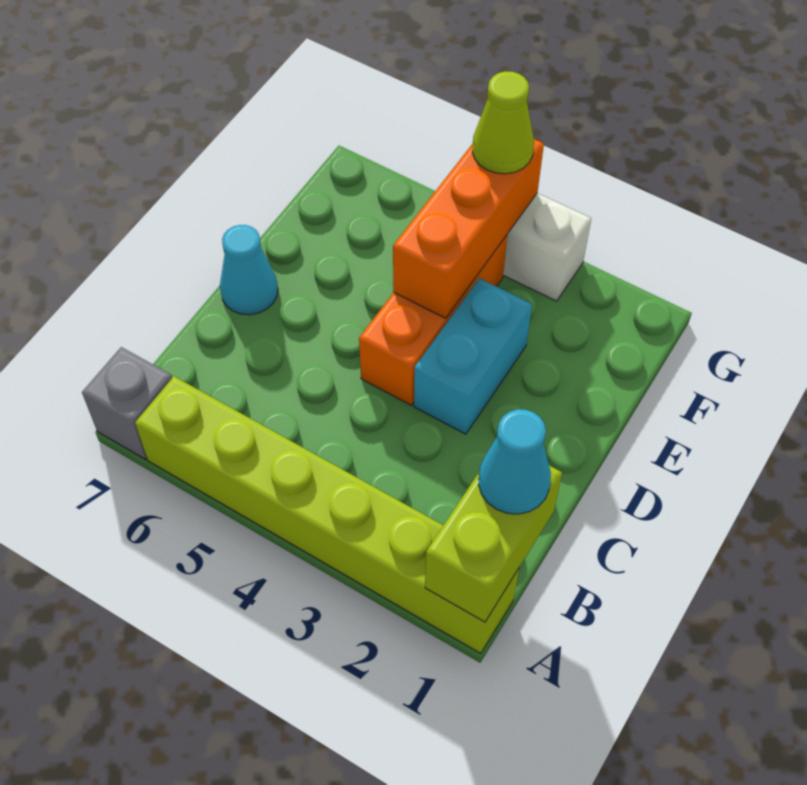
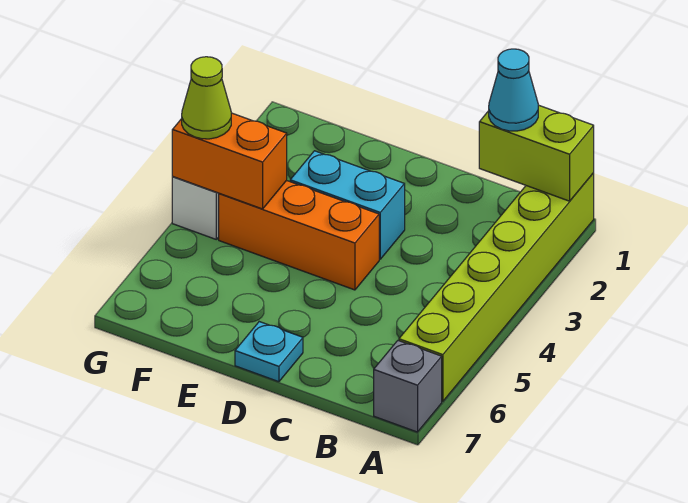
cyan 1x1 cone [220,225,278,315] -> cyan 1x1 plate [235,322,303,382]
orange 1x3 brick [393,139,544,318] -> orange 1x2 brick [172,113,287,209]

